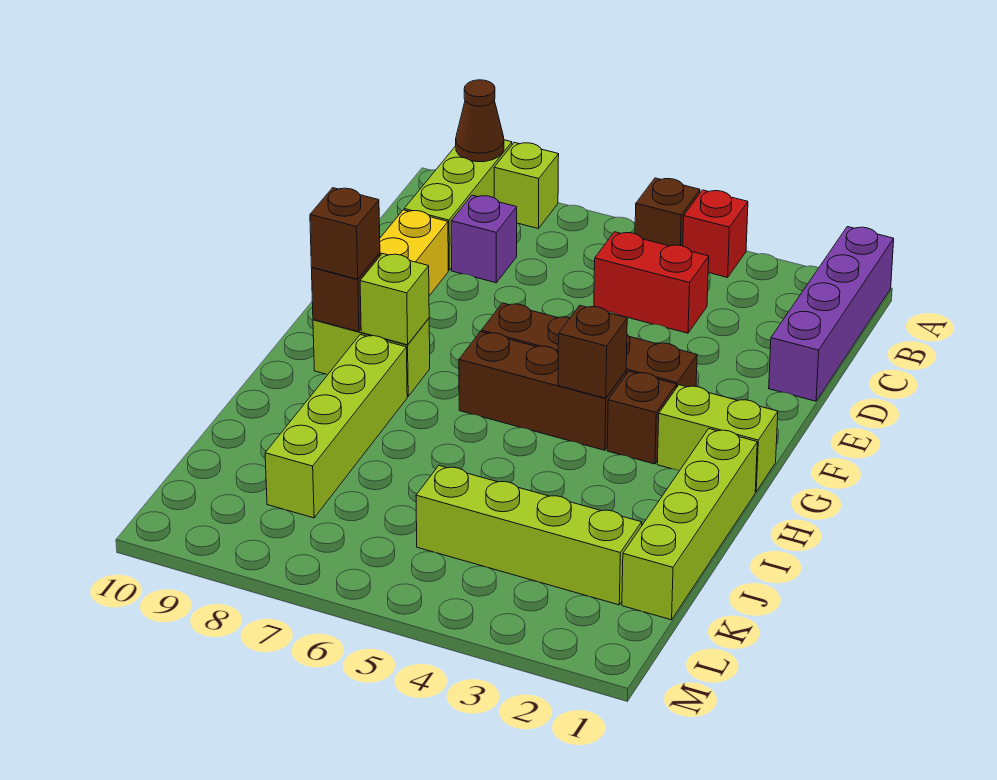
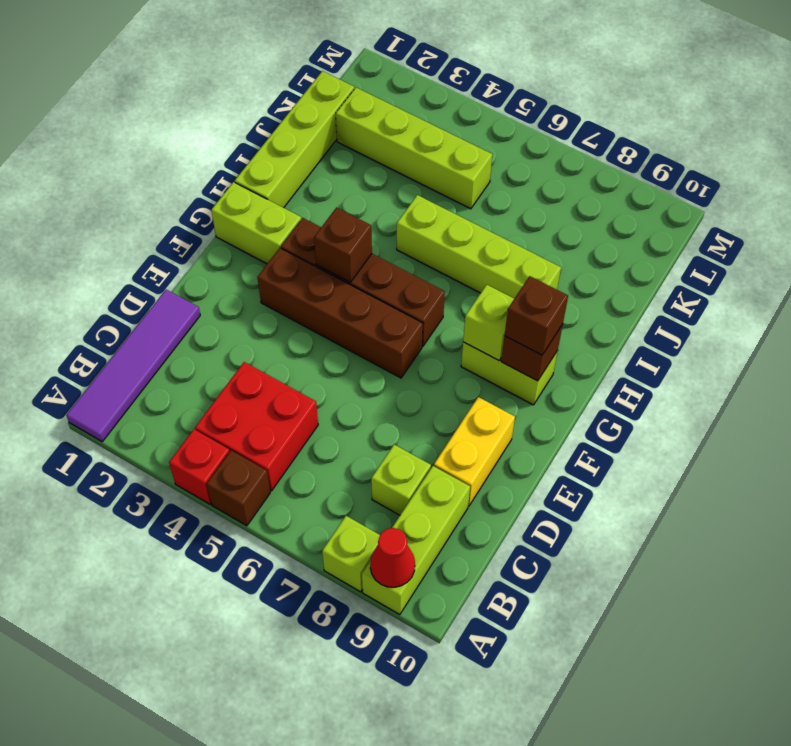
purple 1x4 brick [769,227,894,401] -> purple 1x4 tile [66,290,200,442]
brown 1x1 cone [456,80,504,162] -> red 1x1 cone [370,528,415,587]
red 1x2 brick [594,232,709,333] -> red 2x2 brick [195,362,318,491]
purple 1x1 brick [451,195,517,283] -> lime 1x1 brick [371,445,431,515]
lime 1x4 brick [265,334,407,518] -> lime 1x4 brick turned to [397,195,561,299]

